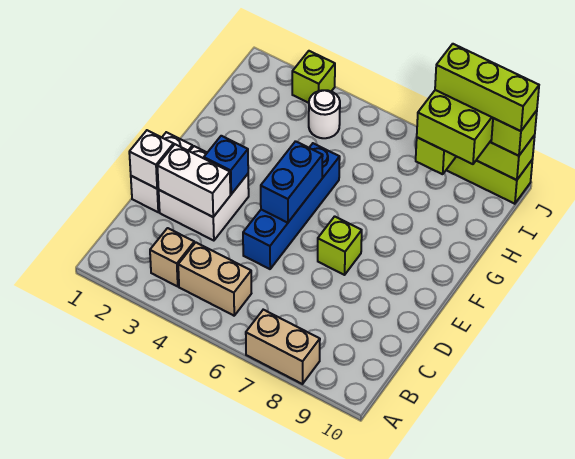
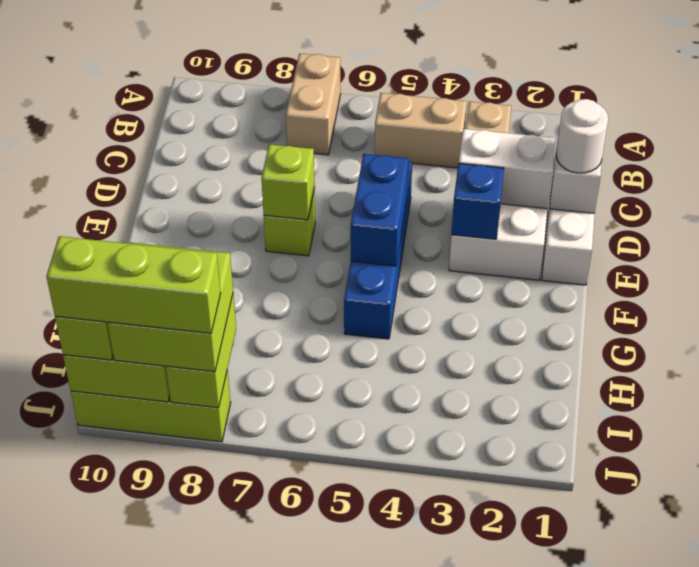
tan 1x2 brick [246,310,320,384] -> tan 1x2 brick turned to [286,54,341,155]
white 1x1 round brick [309,90,340,138] -> white 1x1 round brick moved to [556,99,608,173]
lime 1x1 brick [292,51,335,103] -> lime 1x1 brick moved to [261,144,315,220]

